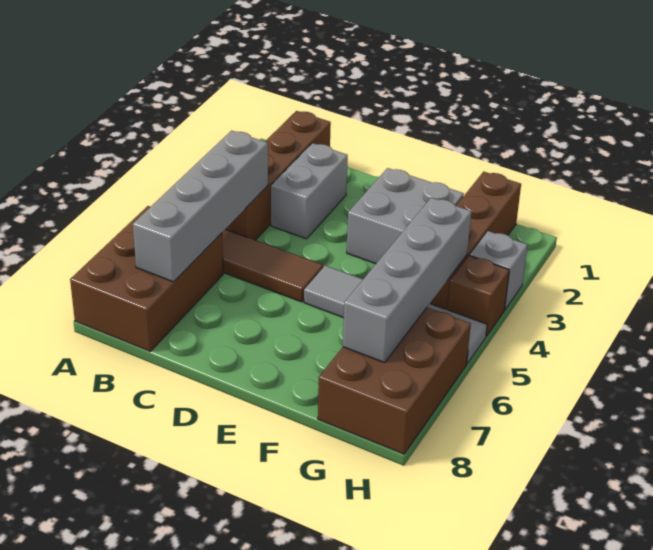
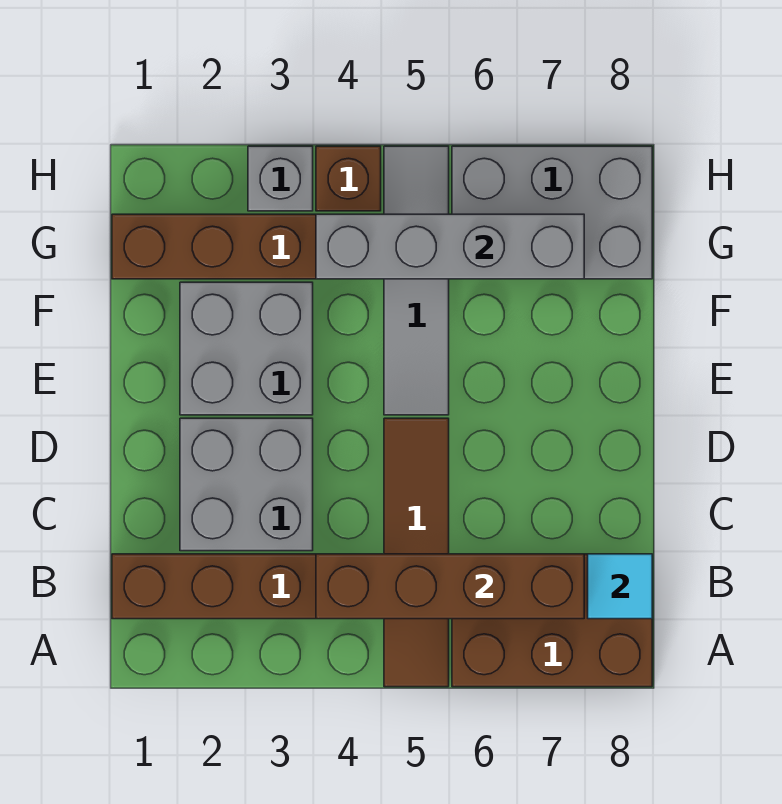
grey 1x4 brick [133,131,268,282] -> brown 1x4 brick [316,554,584,619]
none -> cyan 1x1 tile [588,554,652,619]
grey 1x2 brick [271,143,348,239] -> grey 2x2 brick [180,418,313,551]
brown 2x3 brick [318,308,471,454] -> grey 2x3 brick [452,146,652,279]

